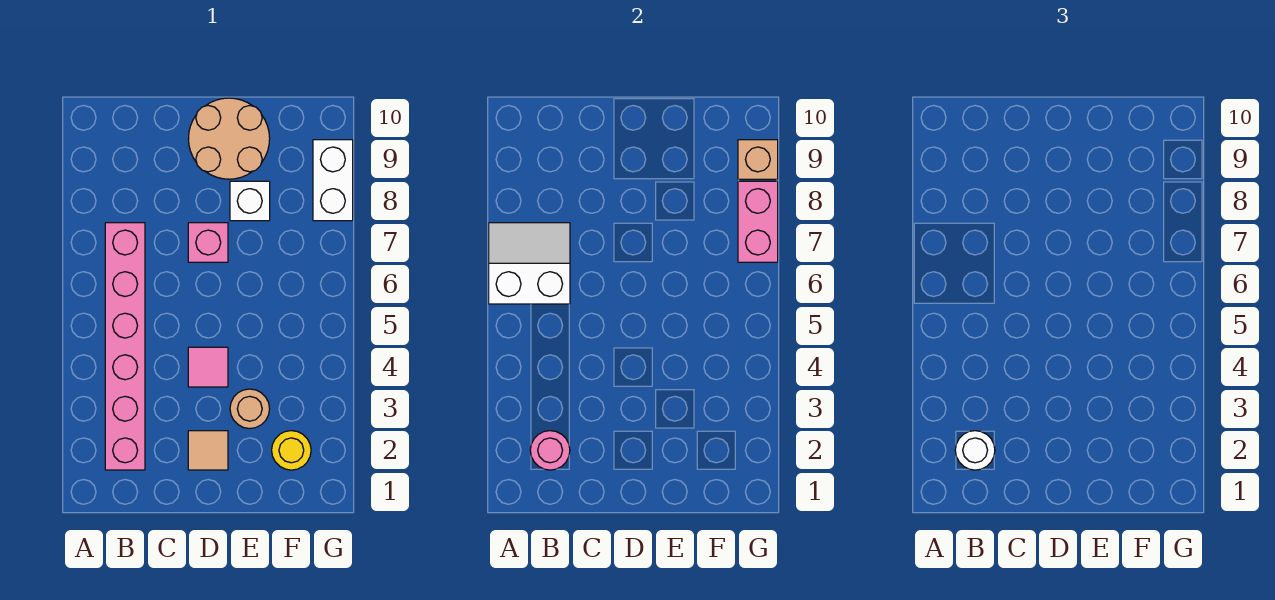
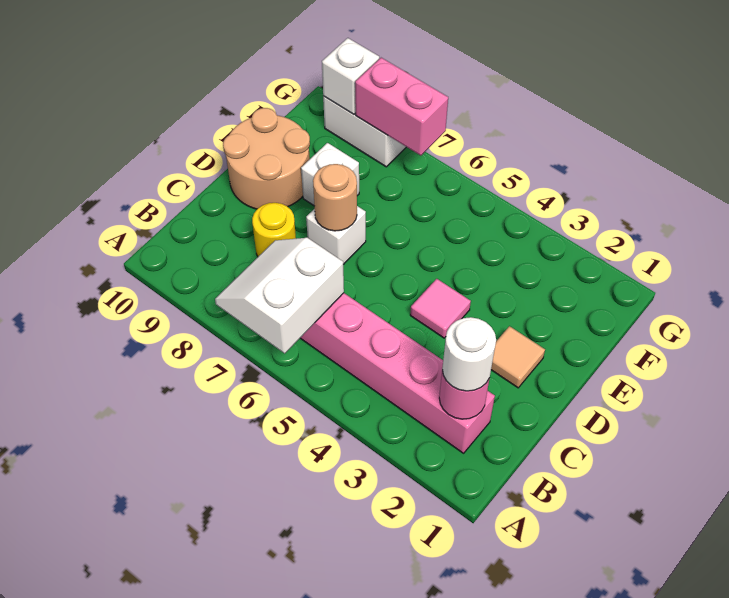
pink 1x1 brick [188,223,228,262] -> white 1x1 brick [306,206,366,265]
tan 1x1 round brick [230,389,270,429] -> tan 1x1 round brick moved to [313,164,357,231]
yellow 1x1 round brick [272,431,311,470] -> yellow 1x1 round brick moved to [252,203,296,256]
tan 1x1 brick [738,140,778,179] -> white 1x1 brick [322,38,379,114]

